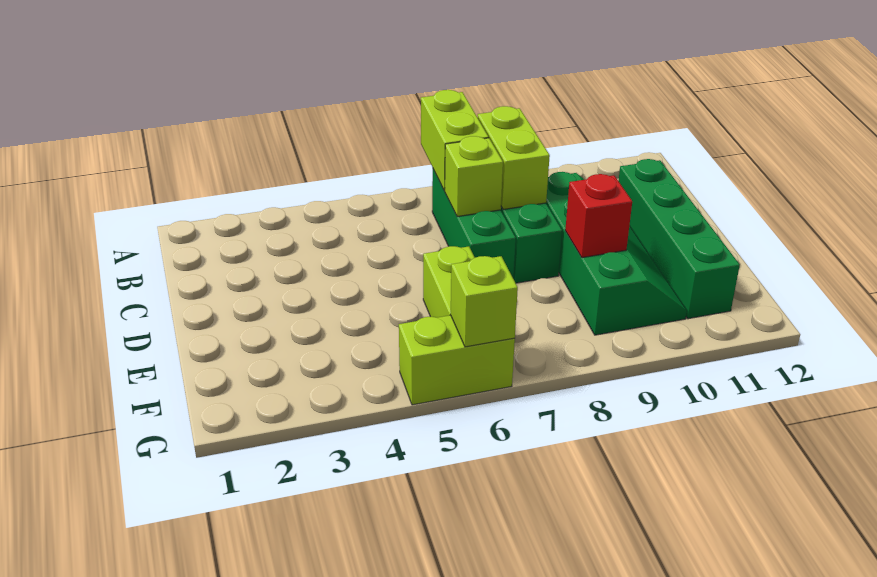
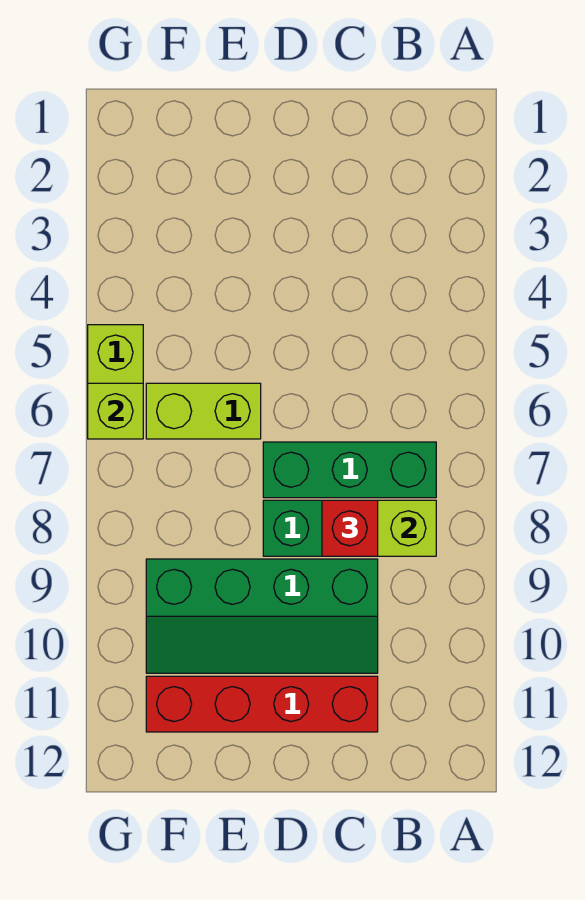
lime 1x2 brick [421,90,489,190] -> none
lime 1x1 brick [444,136,503,217] -> none
green 1x4 brick [618,159,740,319] -> red 1x4 brick [146,676,378,732]
red 1x1 brick [565,174,632,258] -> red 1x1 brick moved to [322,500,378,556]

